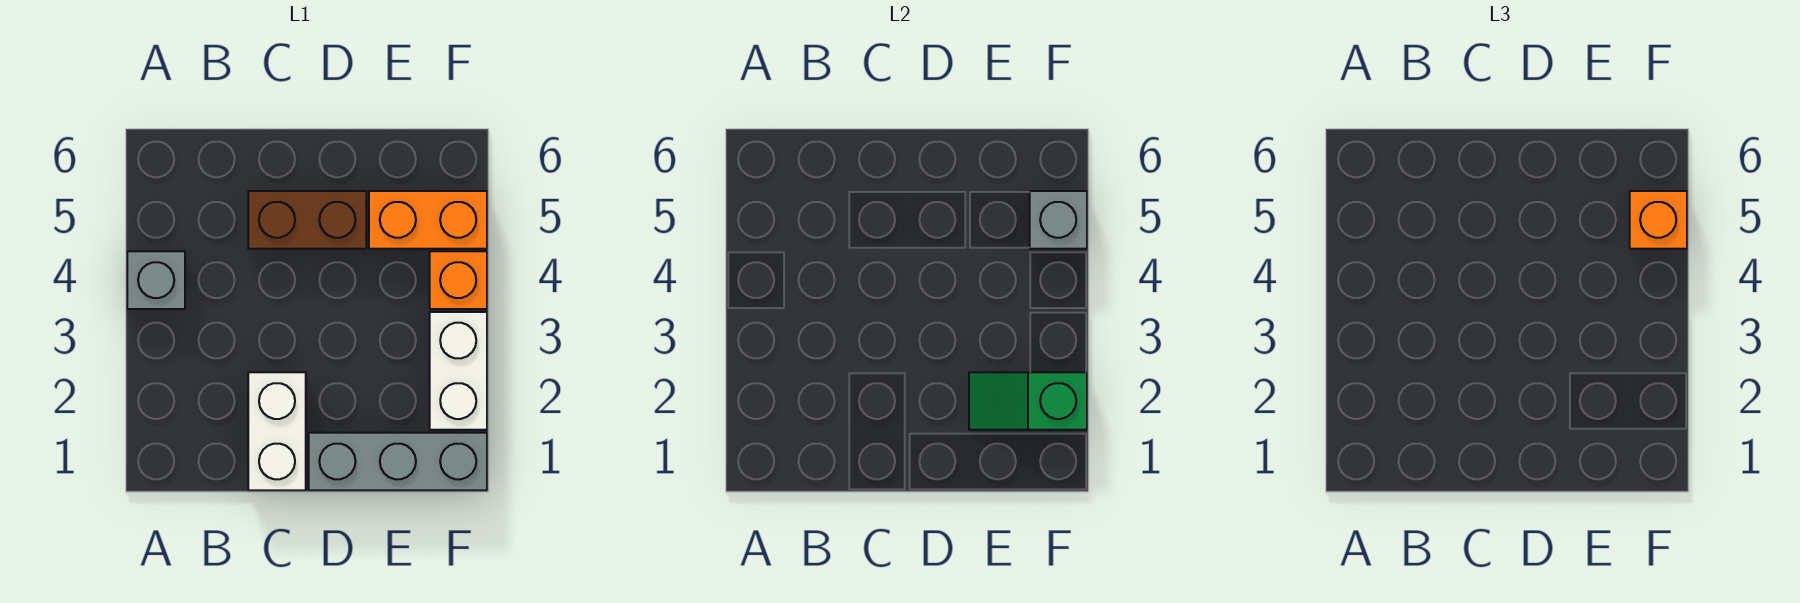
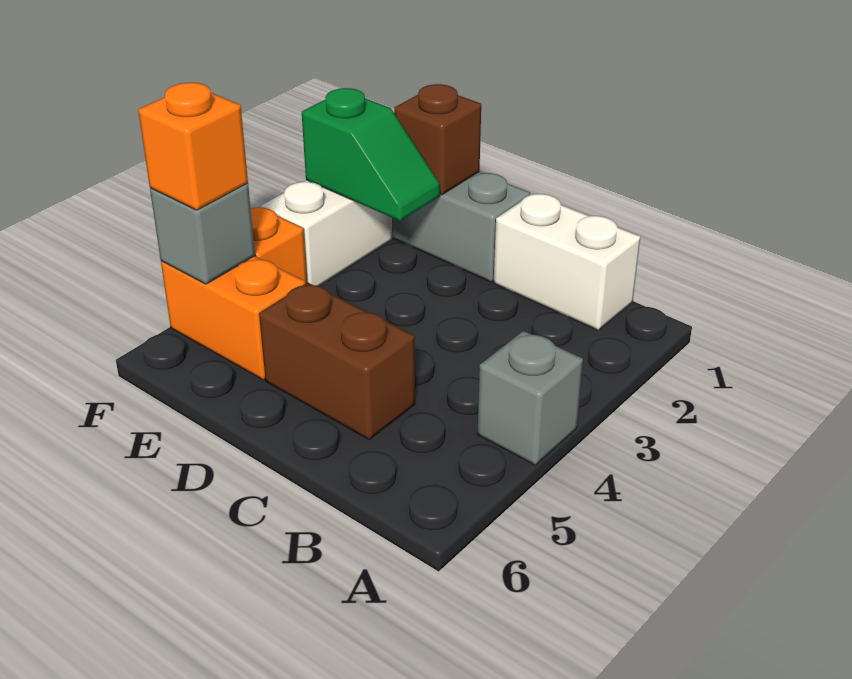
white 1x2 brick [248,372,306,490] -> white 1x2 brick turned to [494,194,640,330]
none -> brown 1x1 brick [394,84,481,195]

